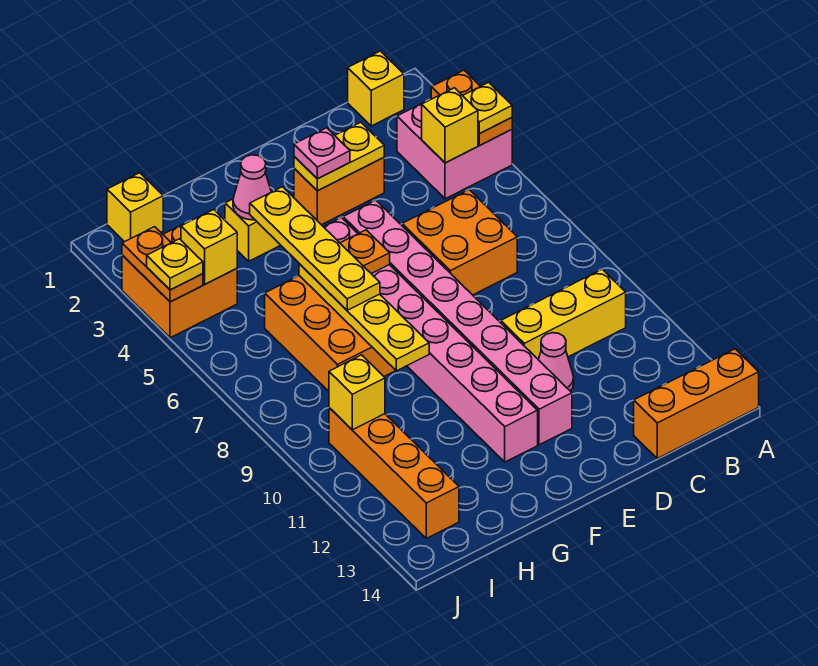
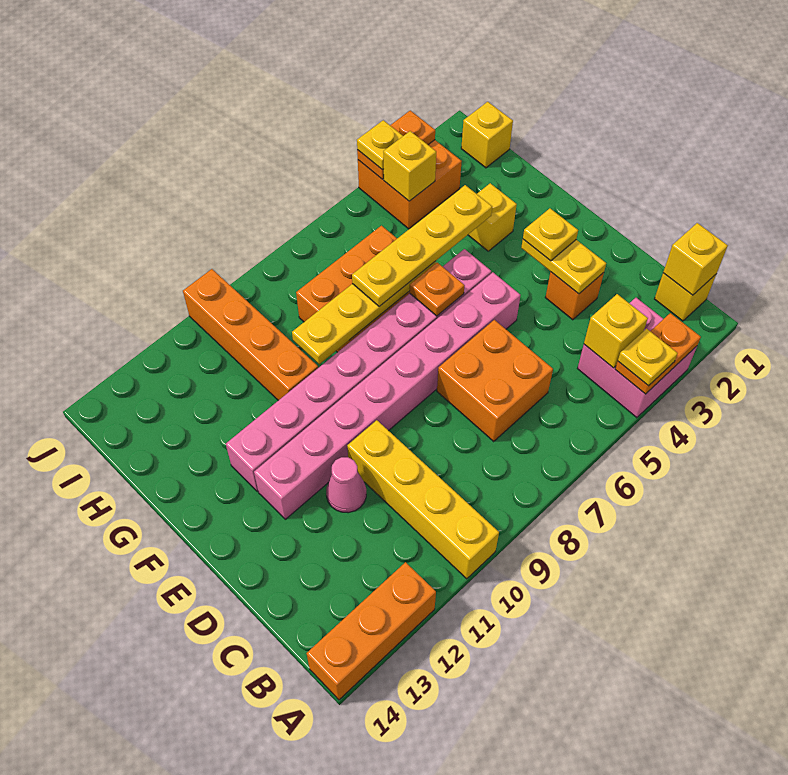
orange 1x3 brick [634,349,759,458] -> orange 1x3 brick turned to [307,562,436,700]
yellow 1x3 brick [501,269,626,359] -> yellow 1x4 brick [347,420,499,579]
orange 1x2 brick [294,158,384,225] -> orange 1x1 brick [545,272,604,320]
pink 1x1 plate [294,128,350,179] -> yellow 1x1 plate [523,208,578,261]
pink 1x1 cone [233,155,271,220] -> none
orange 1x4 brick [329,408,459,538] -> orange 1x4 brick turned to [183,269,318,400]
yellow 1x1 brick [329,355,385,430] -> yellow 1x1 brick moved to [663,223,728,295]

